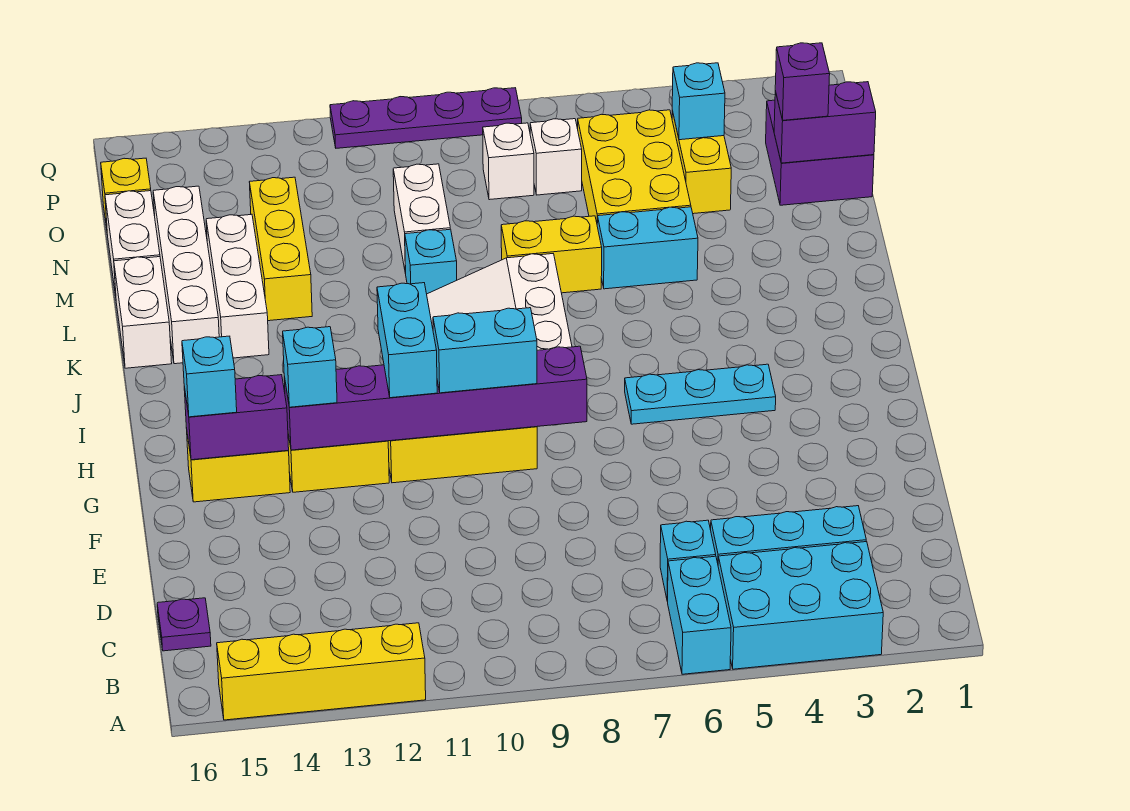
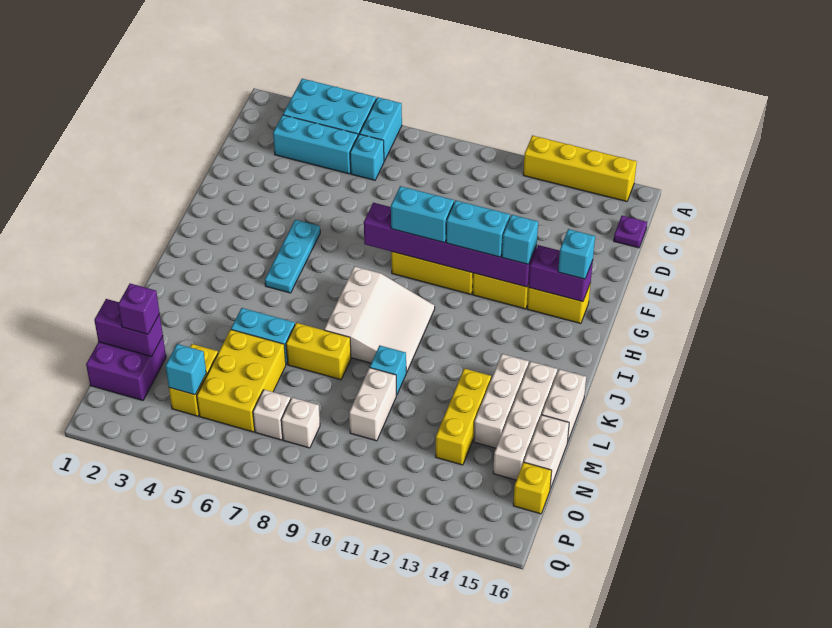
cyan 1x2 brick [377,283,437,398] -> cyan 1x2 brick turned to [446,200,510,257]
cyan 1x3 plate [625,364,776,424] -> cyan 1x3 plate turned to [265,220,320,293]
purple 1x4 plate [330,88,522,148] -> none

